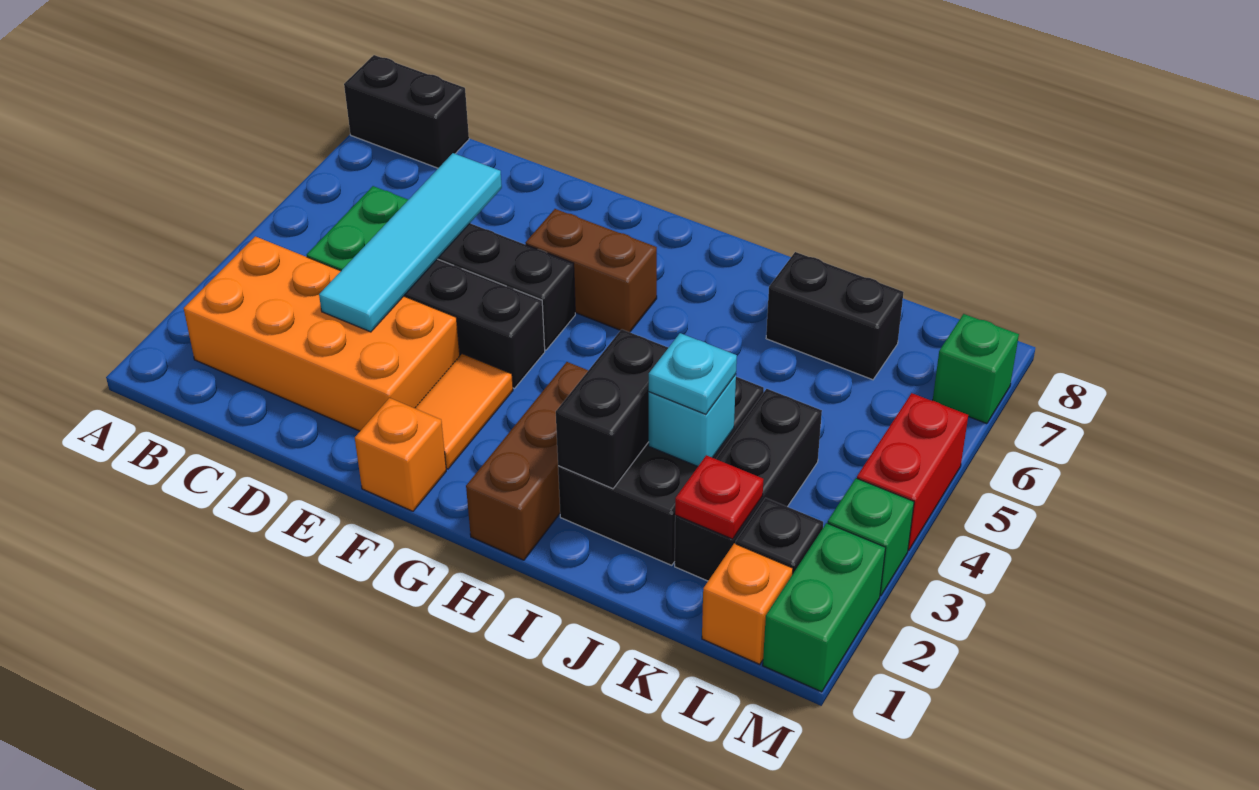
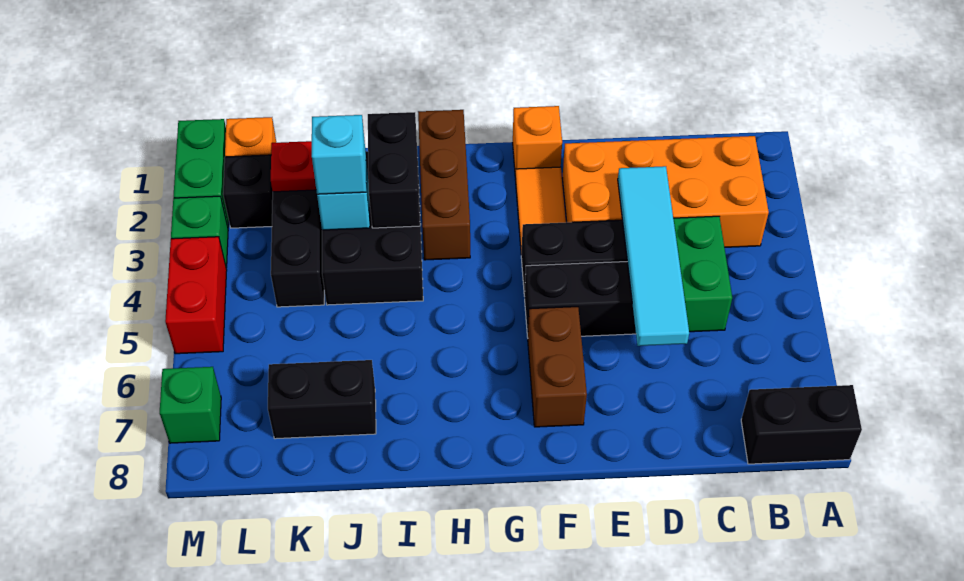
brown 1x2 brick [525,209,657,332] -> brown 1x2 brick turned to [528,307,587,427]
cyan 1x1 plate [649,333,737,414] -> cyan 1x1 brick [312,115,366,194]

